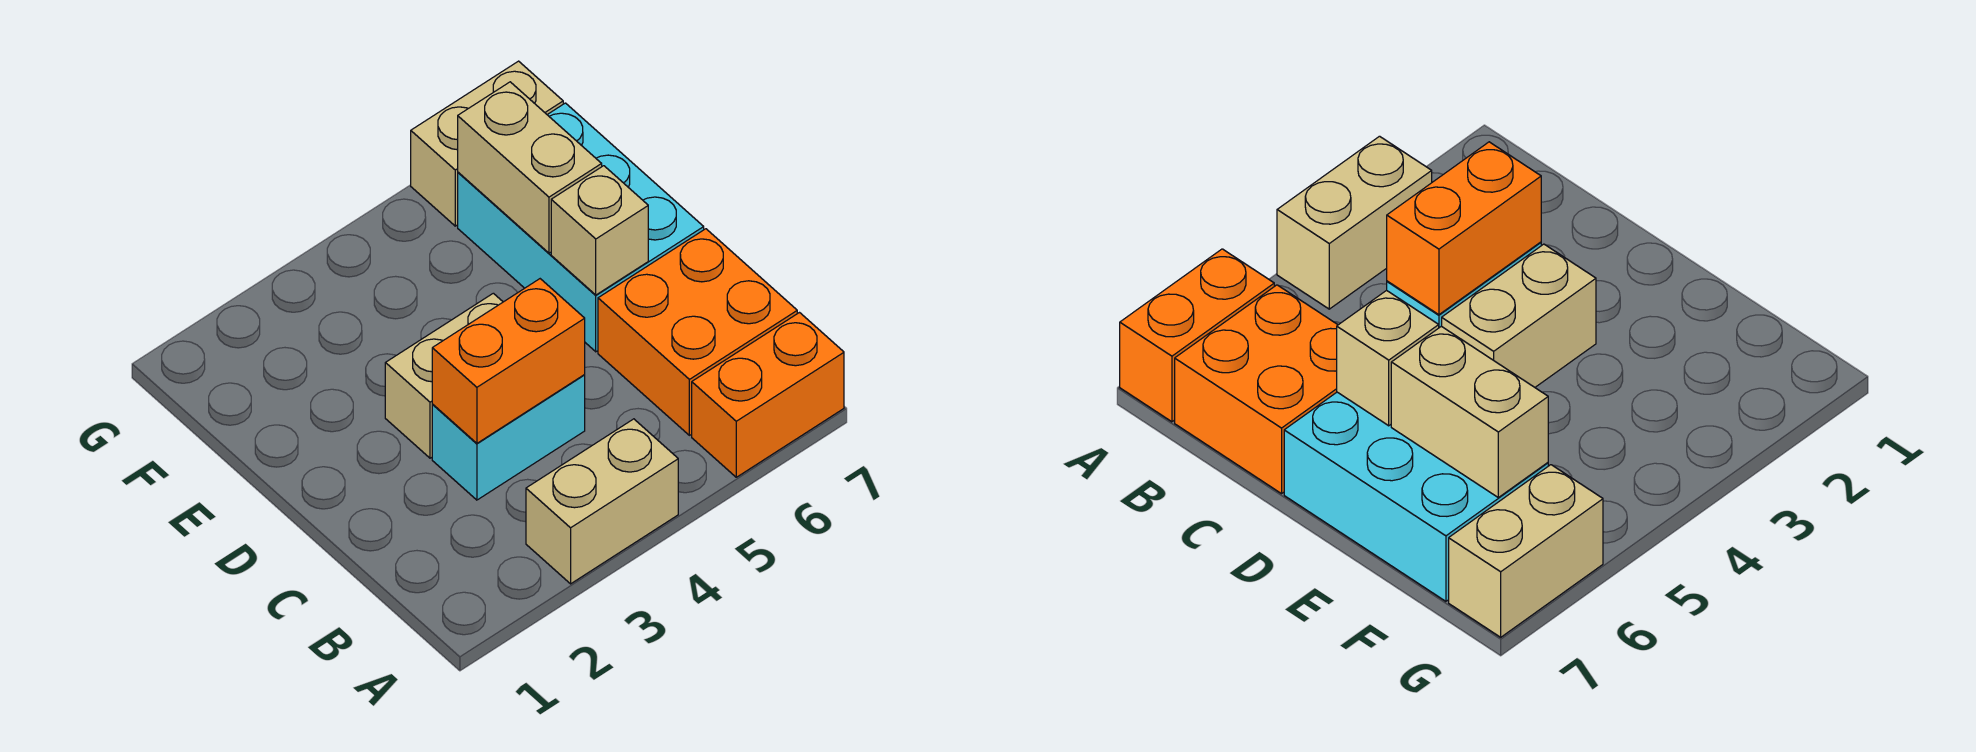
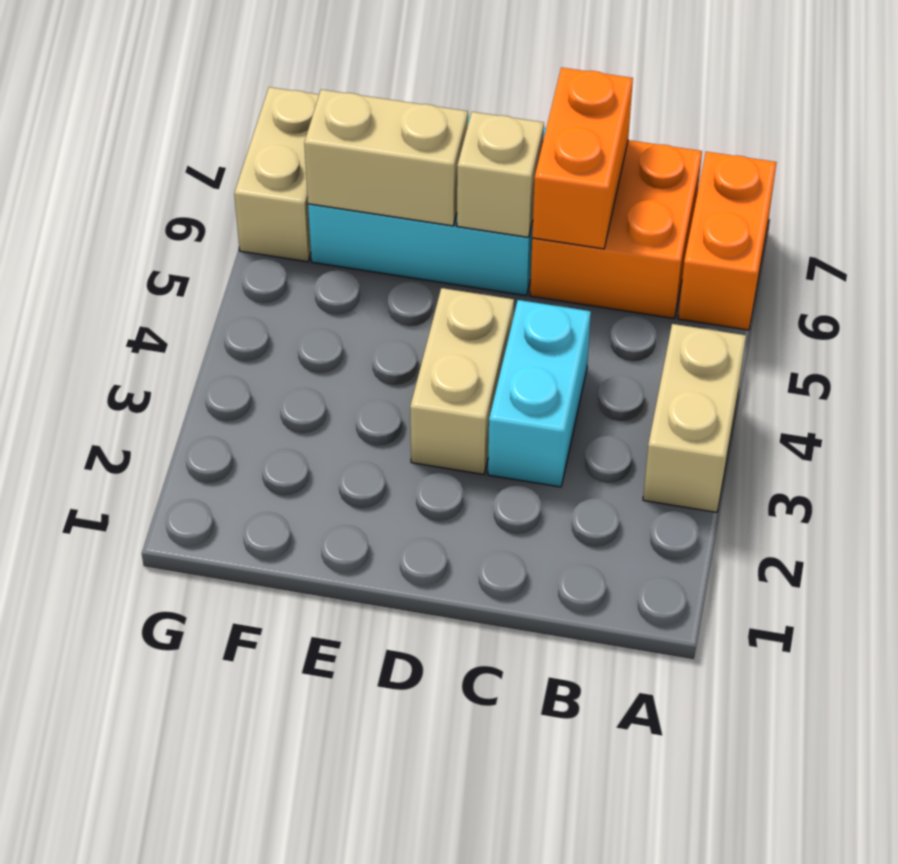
orange 1x2 brick [432,279,585,443] -> orange 1x2 brick moved to [532,68,633,249]

